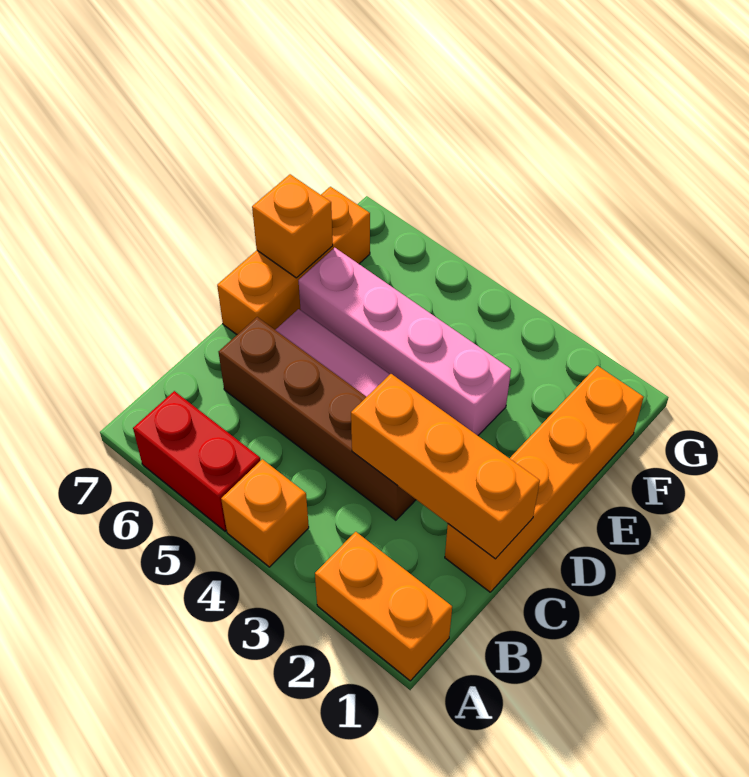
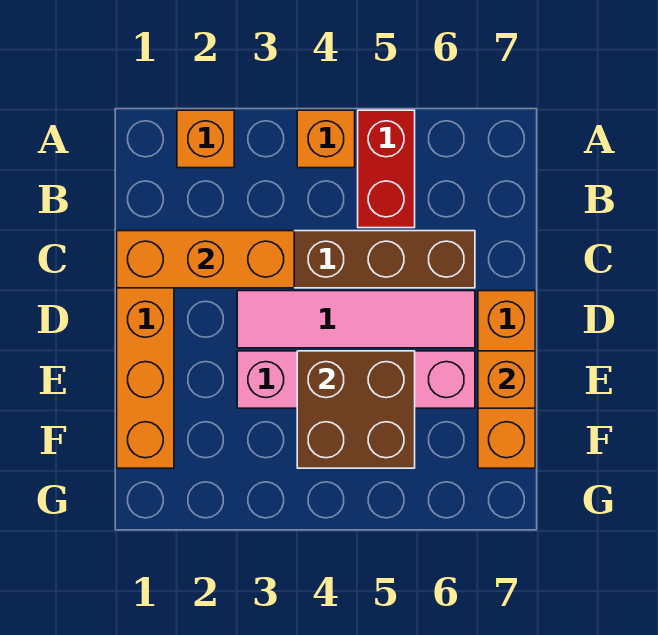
orange 1x2 brick [315,532,452,681] -> orange 1x1 brick [177,110,234,168]
red 1x2 brick [133,391,261,531] -> red 1x2 brick turned to [358,110,415,228]
none -> brown 2x2 brick [297,351,415,468]

